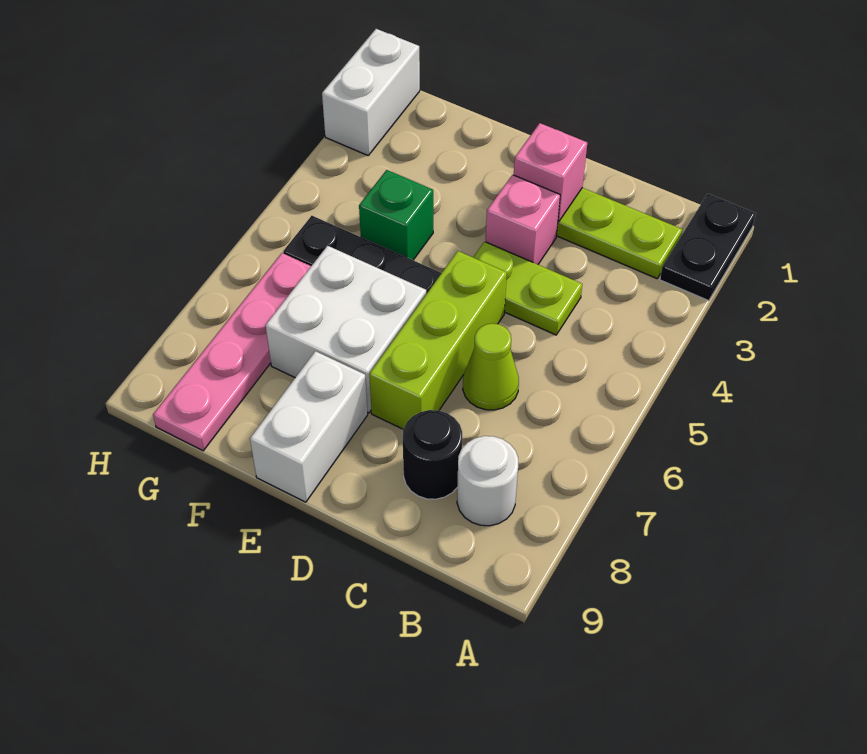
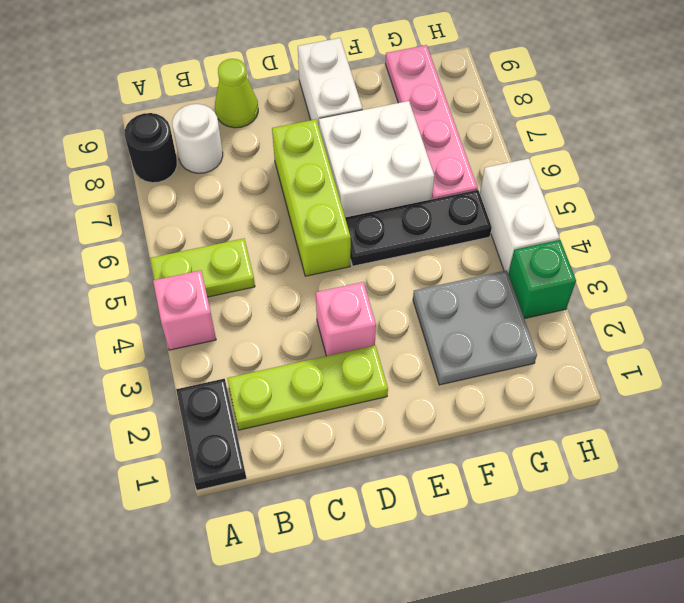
lime 1x2 plate [473,242,582,335] -> lime 1x2 plate moved to [150,239,255,297]
lime 1x1 cone [463,323,519,410] -> lime 1x1 cone moved to [215,59,258,128]
black 1x1 round brick [403,410,462,499] -> black 1x1 round brick moved to [125,113,177,183]
pink 1x1 brick [514,123,587,222] -> pink 1x1 brick moved to [153,270,216,350]
none -> grey 2x2 plate [413,270,537,385]
green 1x1 brick [359,170,433,260] -> green 1x1 brick moved to [508,240,576,319]
white 1x2 brick [322,29,420,155] -> white 1x2 brick moved to [480,159,559,273]

